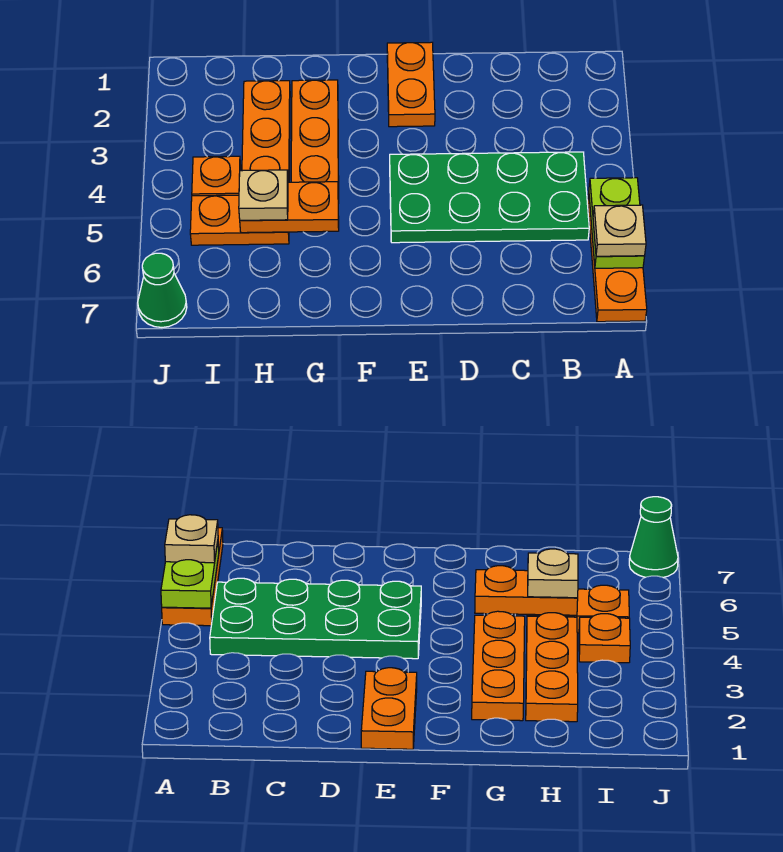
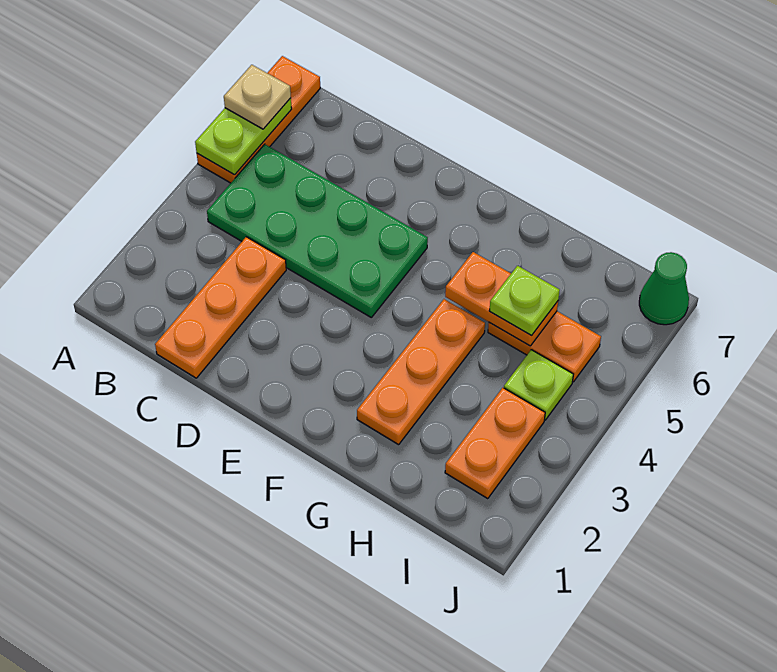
orange 1x2 plate [387,42,435,127] -> orange 1x2 plate moved to [445,388,545,499]
orange 1x3 plate [242,81,290,182] -> orange 1x3 plate moved to [155,237,286,378]
tan 1x1 plate [239,170,288,220] -> lime 1x1 plate [489,266,560,336]
orange 1x1 plate [192,156,241,196] -> lime 1x1 plate [504,350,573,420]

